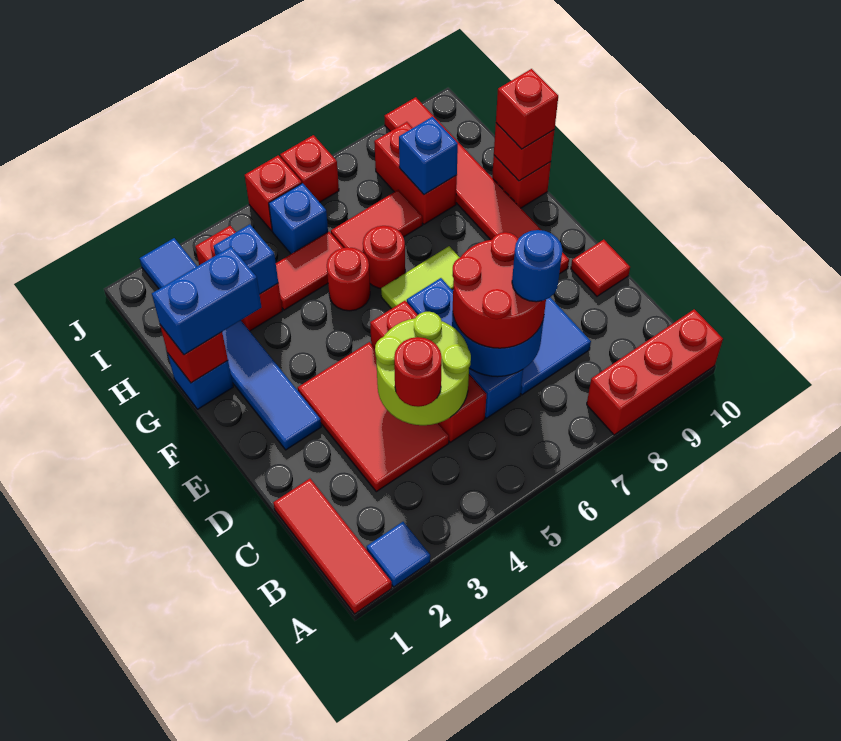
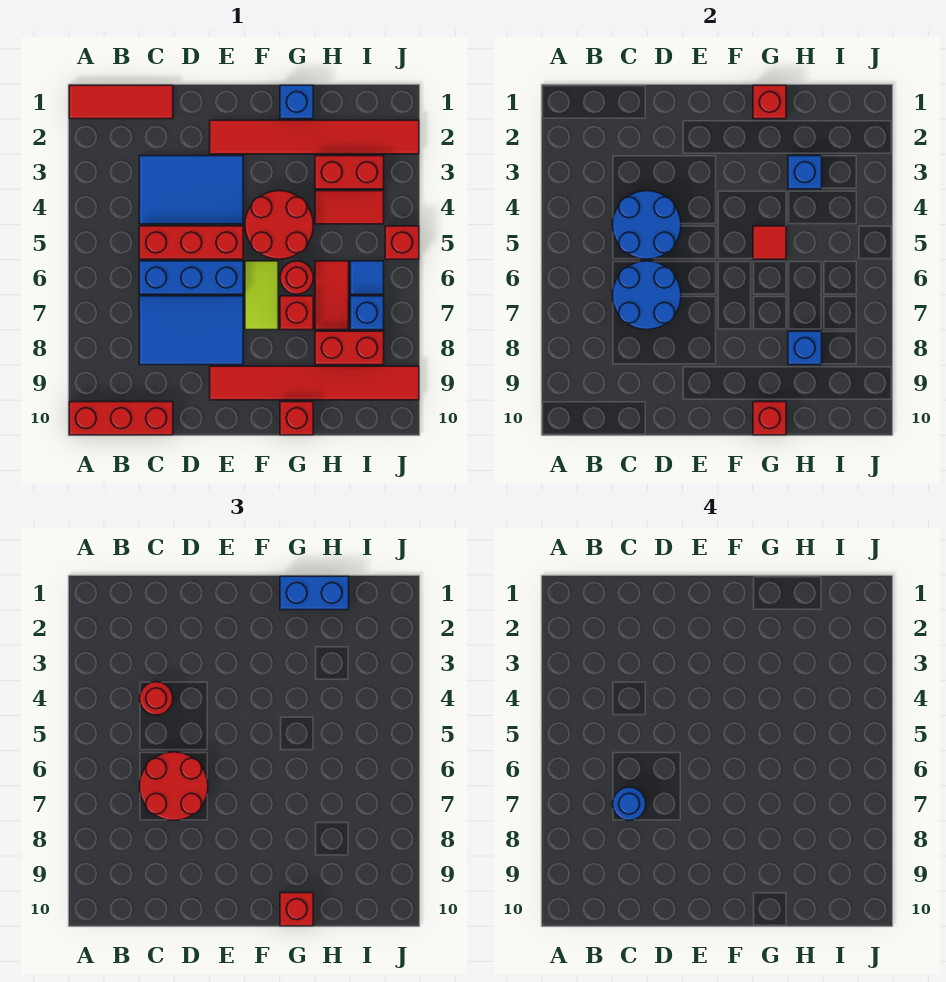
blue 1x1 tile [367,522,430,587] -> blue 1x1 tile moved to [350,261,384,294]
red 1x3 brick [587,309,723,435] -> red 1x3 brick turned to [69,402,173,435]
red 2x3 tile [298,342,449,492] -> blue 2x3 tile [139,156,243,224]
lime 2x2 round brick [375,312,471,425] -> blue 2x2 round brick [613,191,681,259]
red 1x1 tile [571,240,630,296] -> red 1x1 tile moved to [753,226,786,259]
blue 1x6 tile [140,238,321,450] -> red 1x6 tile [210,120,419,154]
blue 1x2 brick [152,247,262,355] -> blue 1x2 brick turned to [280,576,349,610]
red 1x1 round brick [327,247,370,311] -> red 2x2 round brick [245,191,313,259]
red 1x2 tile [276,232,343,310] -> red 1x2 tile turned to [315,191,384,224]
blue 1x1 brick [269,183,328,254] -> blue 1x1 brick moved to [350,296,384,330]
red 1x1 brick [280,135,339,202] -> red 1x1 brick moved to [280,296,313,330]

